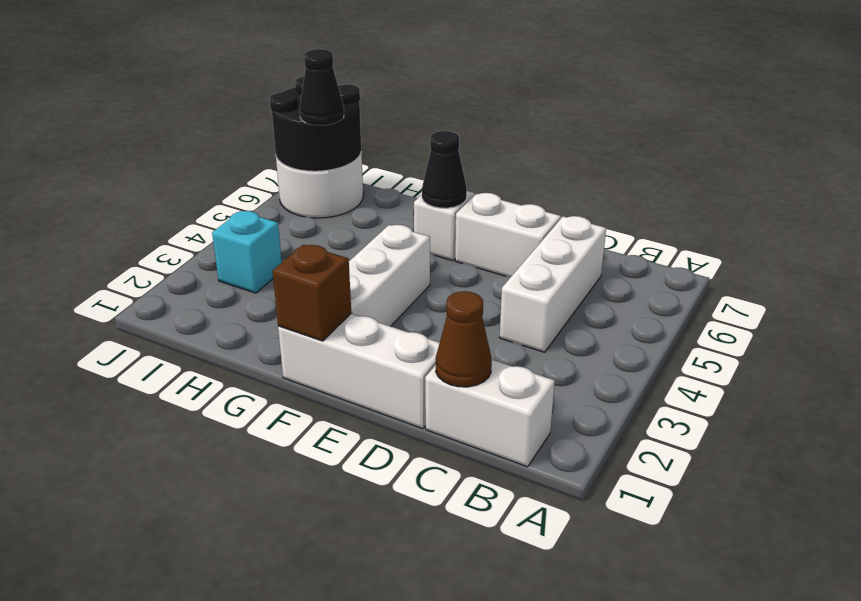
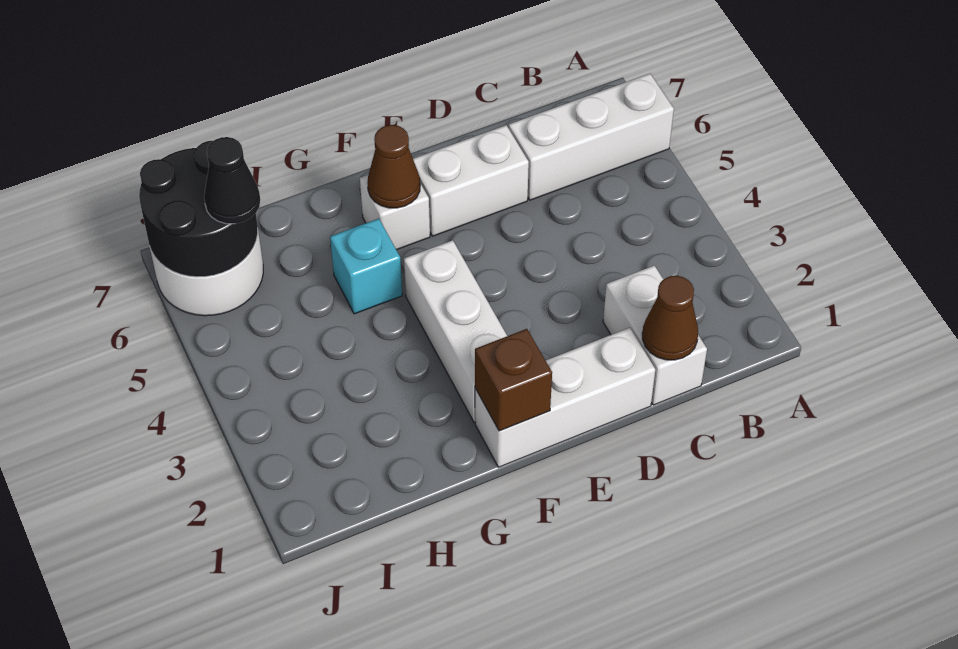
white 1x2 brick [425,360,555,467] -> white 1x2 brick turned to [603,265,707,405]
white 1x3 brick [500,216,606,352] -> white 1x3 brick turned to [509,74,674,200]
black 1x1 cone [422,131,467,208] -> brown 1x1 cone [368,125,420,208]
cyan 1x1 brick [212,211,282,293] -> cyan 1x1 brick moved to [330,219,402,314]

